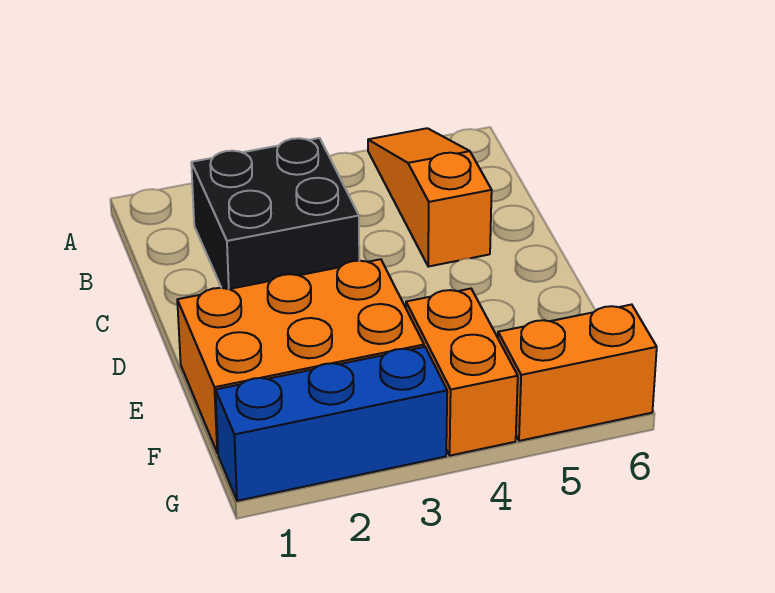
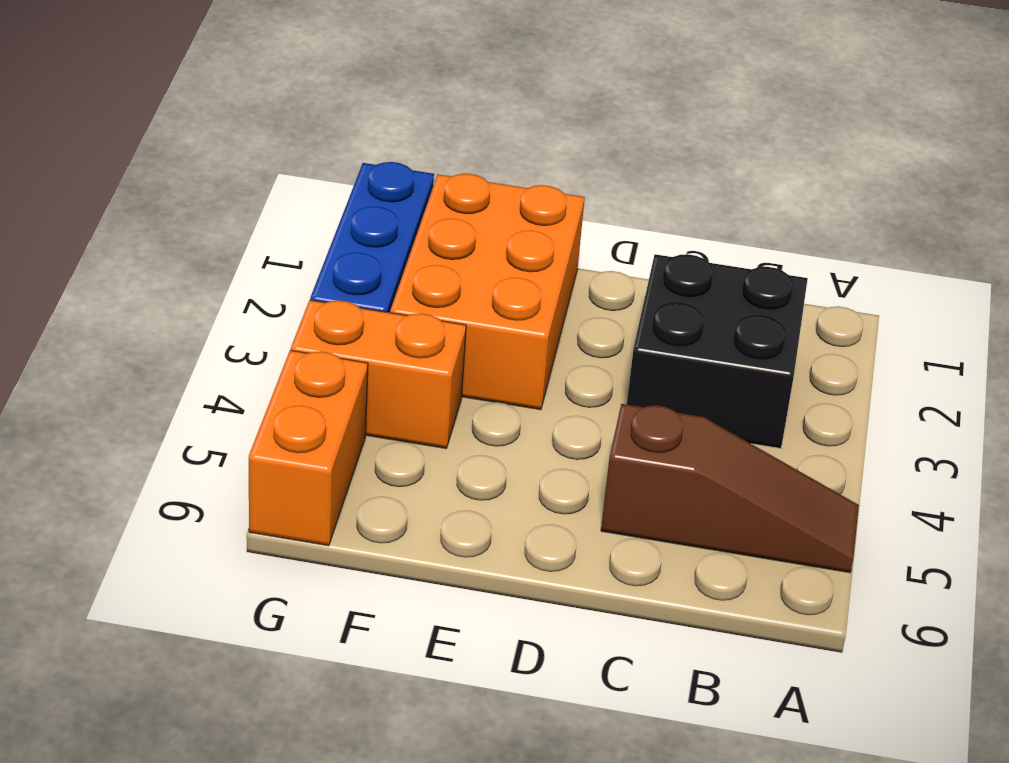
orange 1x3 slope [368,128,492,267] -> brown 1x3 slope [601,404,859,573]

